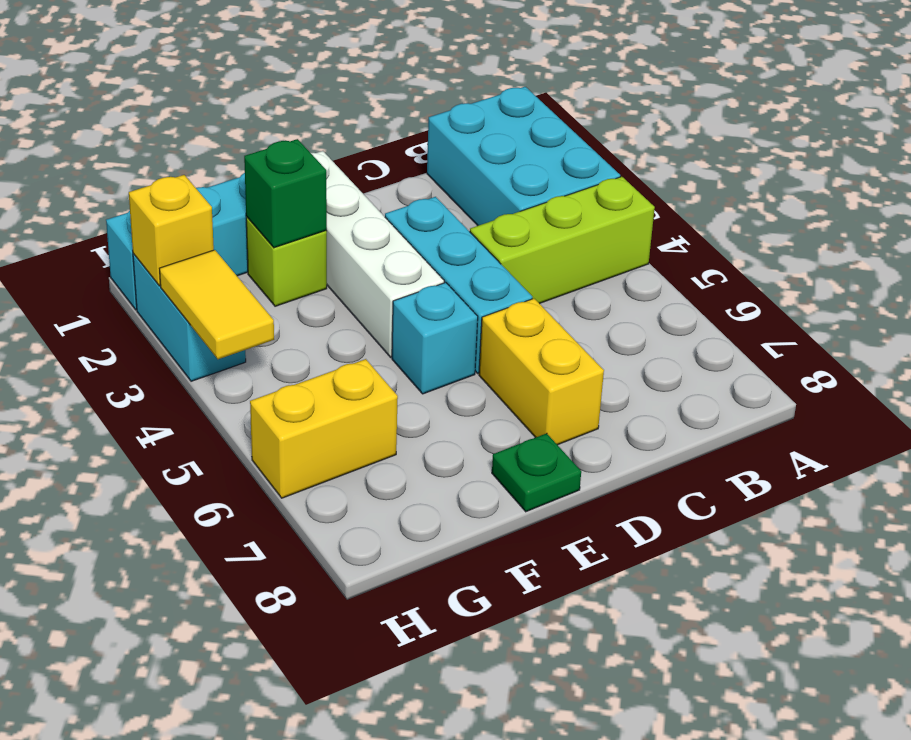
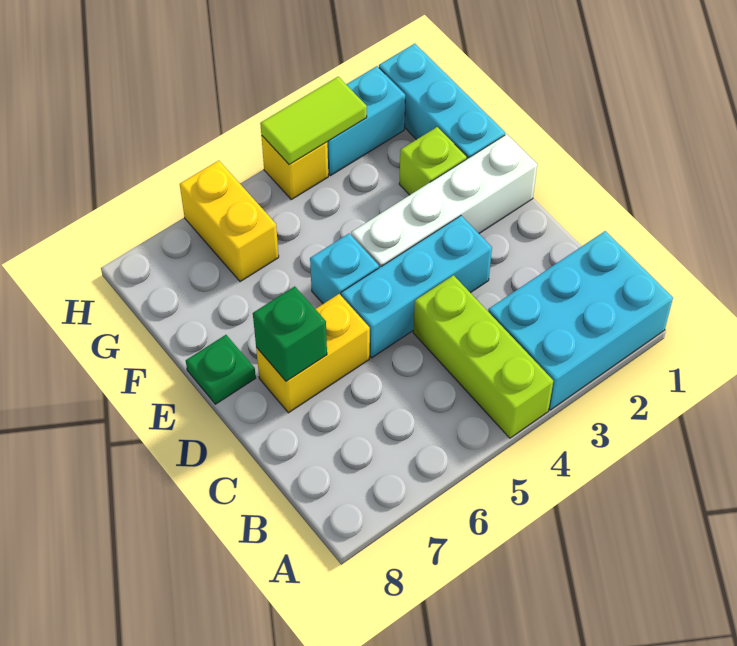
green 1x1 brick [244,139,327,248] -> green 1x1 brick moved to [253,286,327,381]
yellow 1x1 brick [129,175,214,286] -> yellow 1x1 brick moved to [261,135,328,199]
yellow 1x2 tile [160,250,274,359] -> lime 1x2 tile [260,77,367,164]

